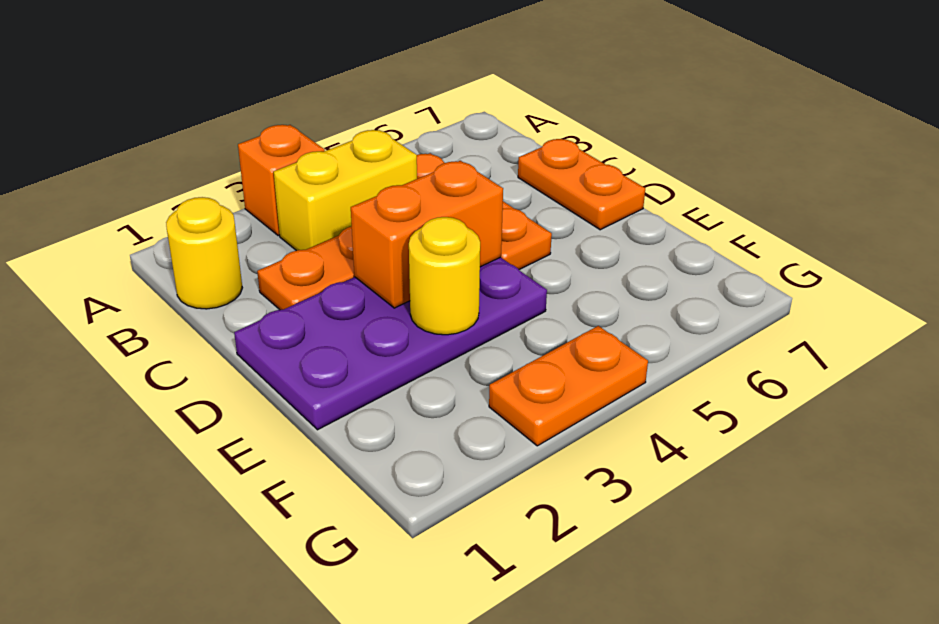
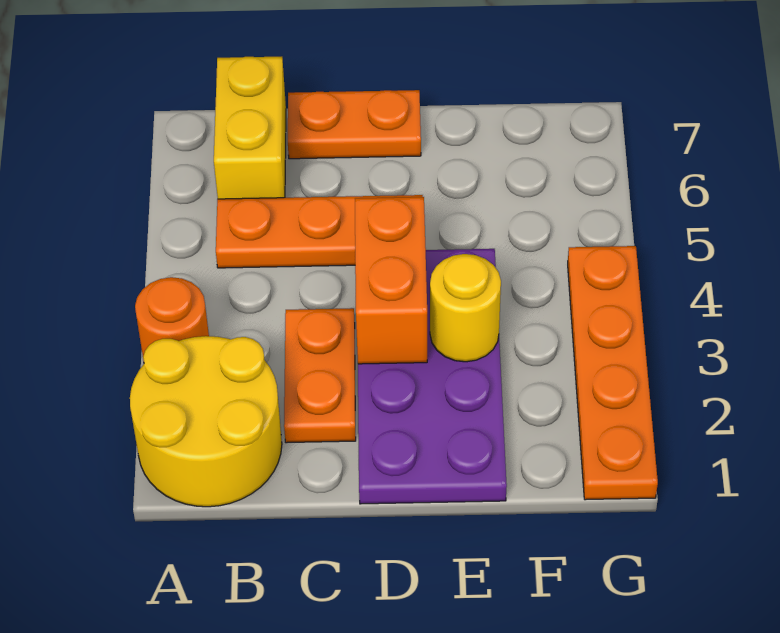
orange 1x1 brick [238,125,325,236] -> orange 1x1 round brick [135,277,209,360]
yellow 1x1 round brick [166,197,242,309] -> yellow 2x2 round brick [130,336,282,507]
yellow 1x2 brick [274,130,417,251] -> yellow 1x2 brick moved to [214,57,286,199]
orange 1x2 plate [489,326,648,446] -> orange 1x4 plate [568,246,658,500]

